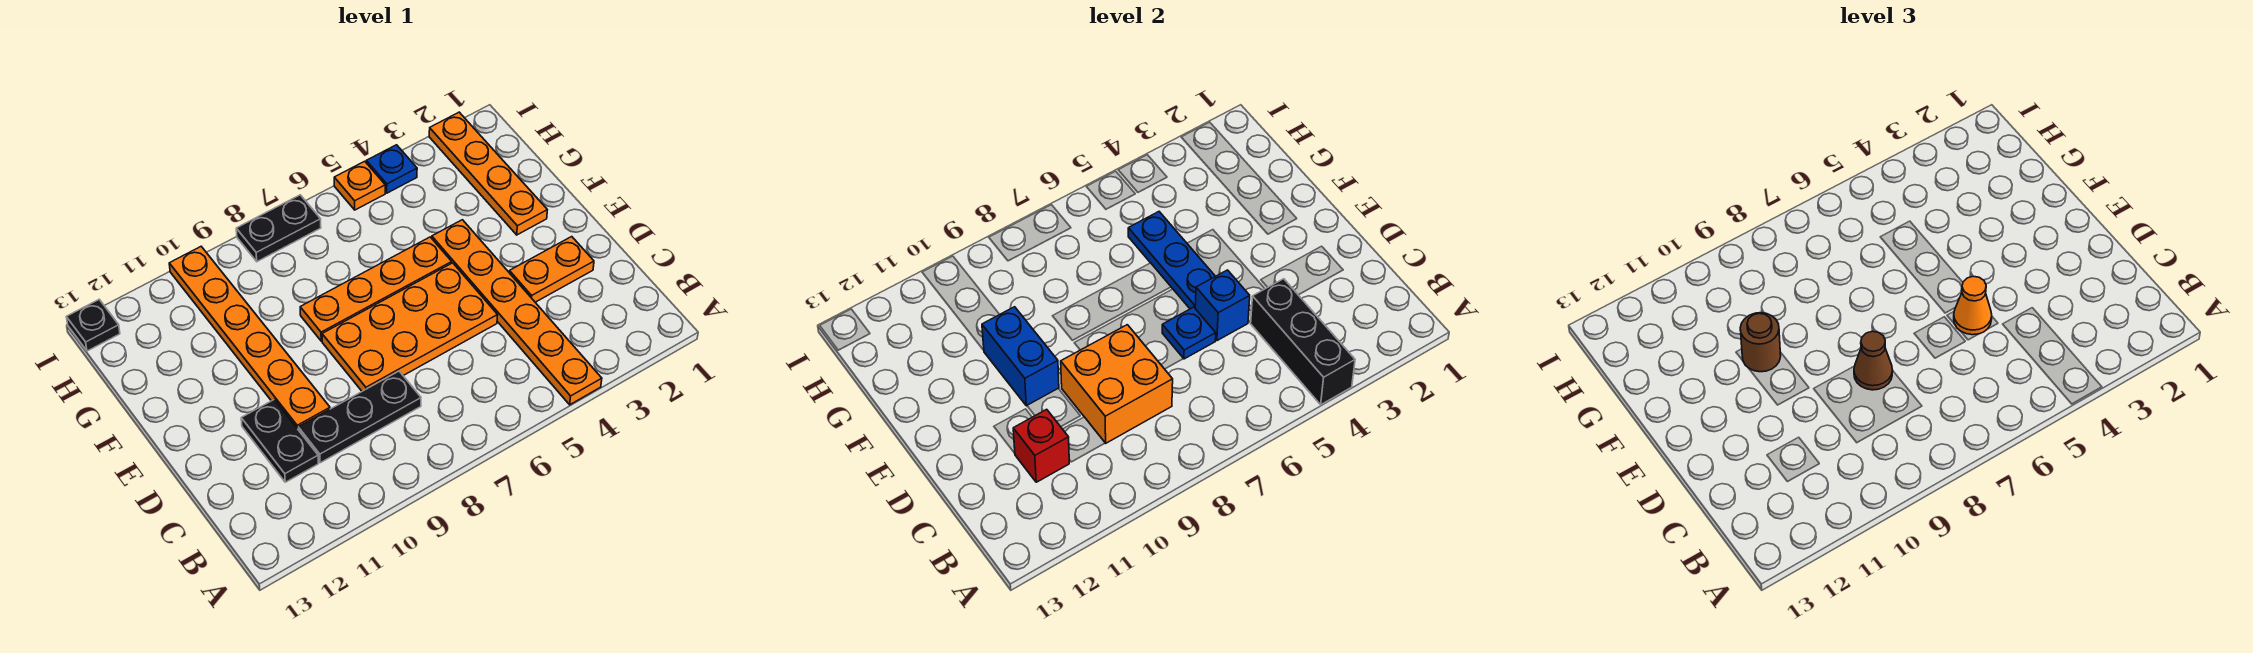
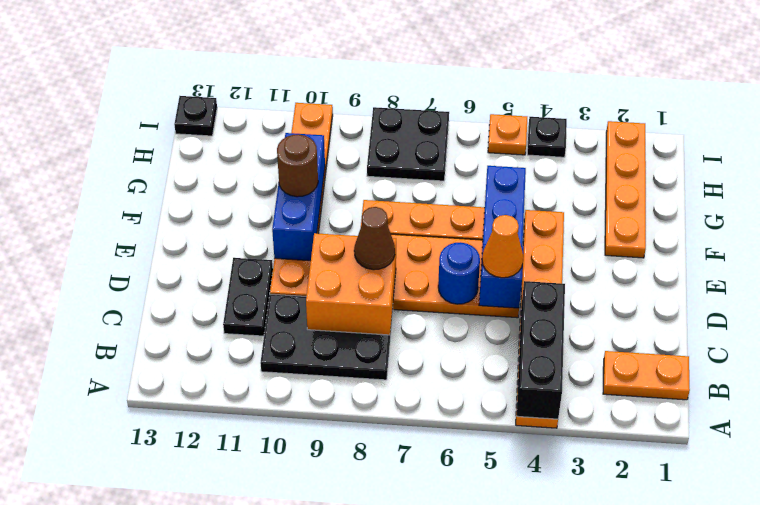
black 1x3 plate [298,371,421,463] -> black 2x3 plate [260,294,393,380]
red 1x1 brick [1013,409,1069,482] -> none
orange 1x2 plate [509,237,594,302] -> orange 1x2 plate moved to [603,351,690,400]
blue 1x1 plate [1162,307,1216,359] -> blue 1x1 round brick [438,242,480,304]
blue 1x2 brick [982,307,1059,406] -> blue 1x3 brick [272,133,325,261]
blue 1x1 plate [366,145,417,193] -> black 1x1 plate [527,117,567,157]
black 1x2 plate [236,195,321,262] -> black 2x2 plate [367,107,449,181]

